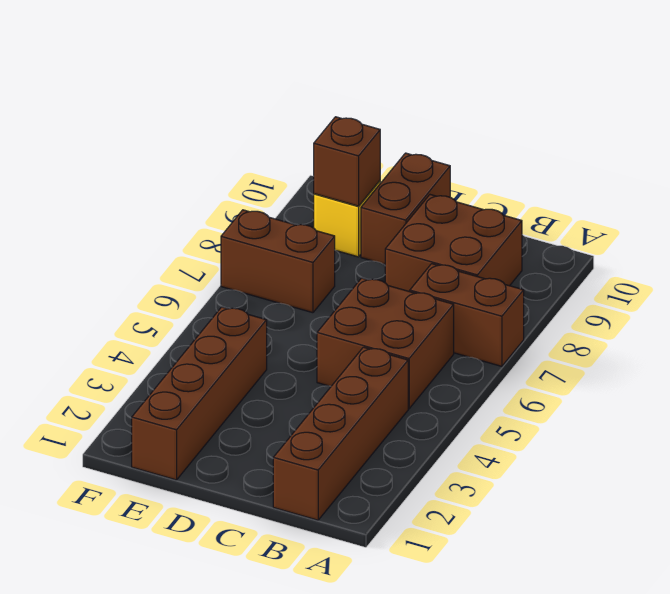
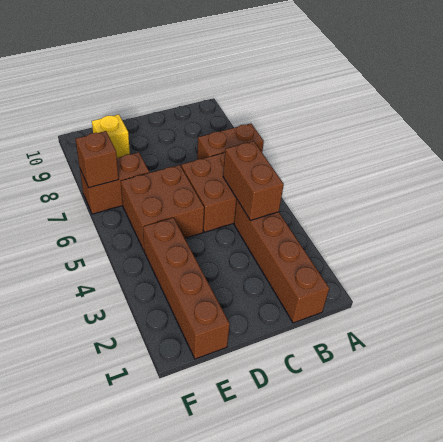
brown 2x2 brick [385,195,522,292] -> brown 2x2 brick moved to [121,165,204,250]
brown 1x2 brick [361,153,450,264] -> brown 1x2 brick moved to [223,141,284,220]
brown 1x1 brick [314,117,380,206] -> brown 1x1 brick moved to [76,131,119,188]

